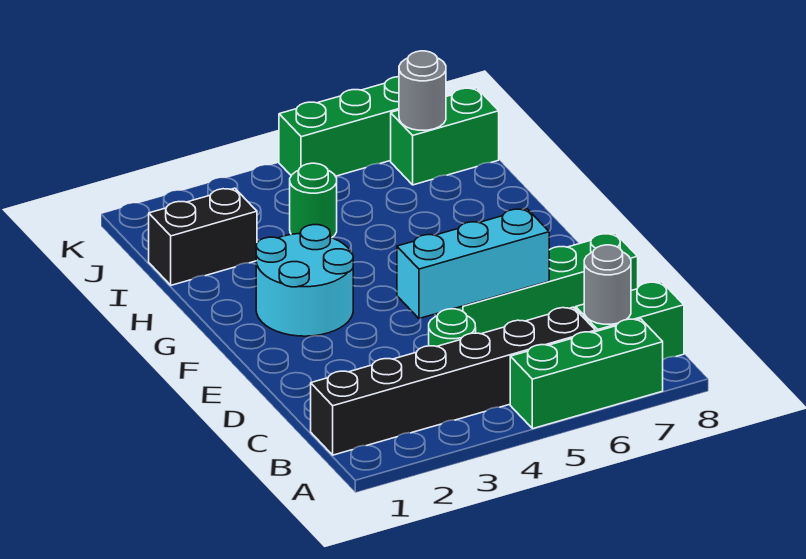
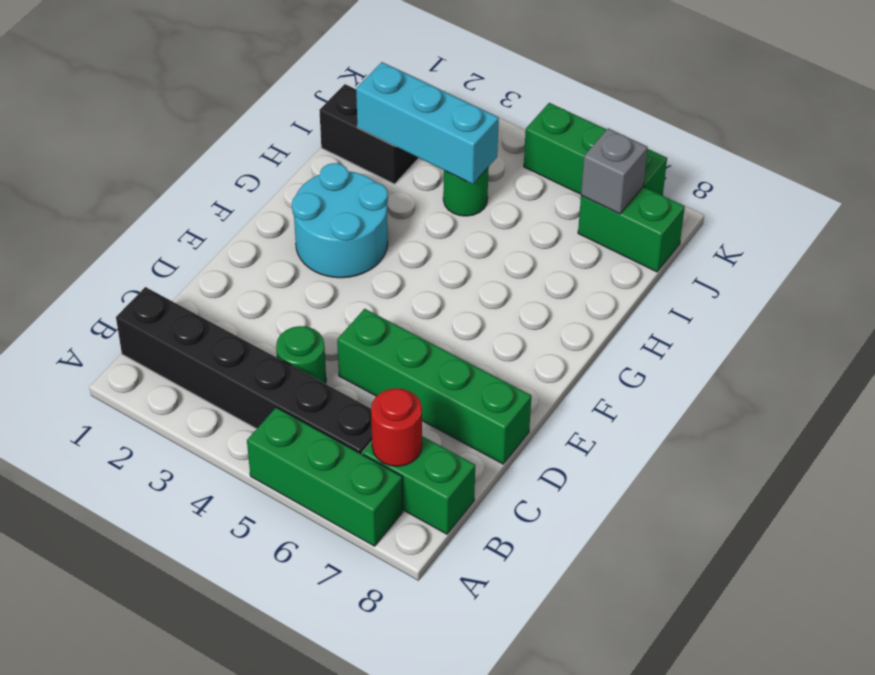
grey 1x1 round brick [584,245,631,324] -> red 1x1 round brick [371,388,422,466]
cyan 1x3 brick [397,209,549,319] -> cyan 1x3 brick moved to [356,62,499,184]
grey 1x1 round brick [399,51,446,130] -> grey 1x1 brick [581,128,648,214]

